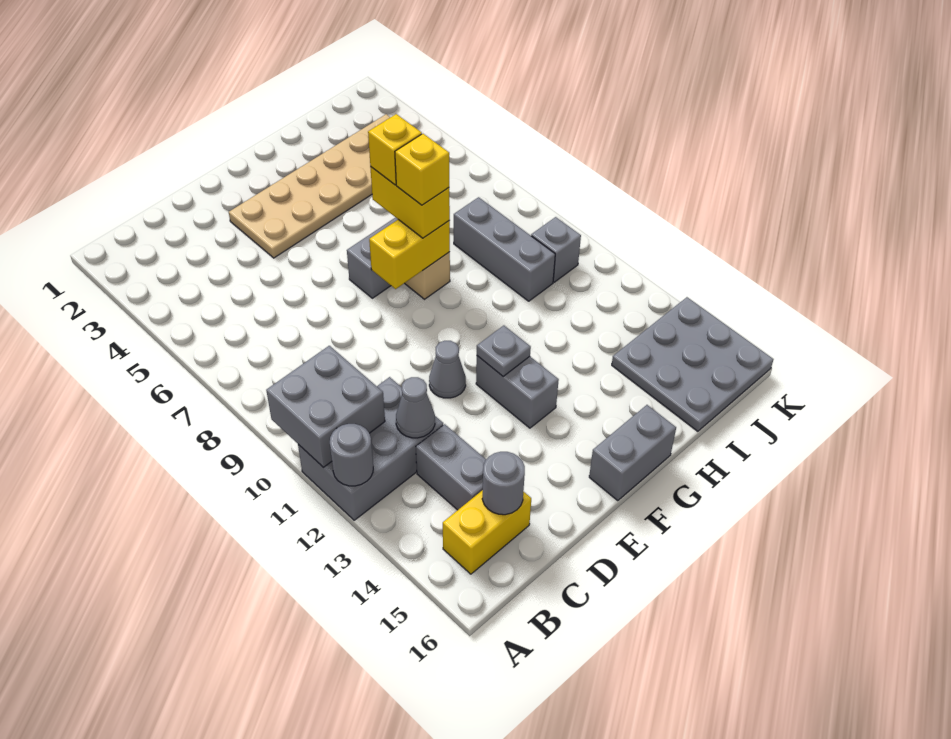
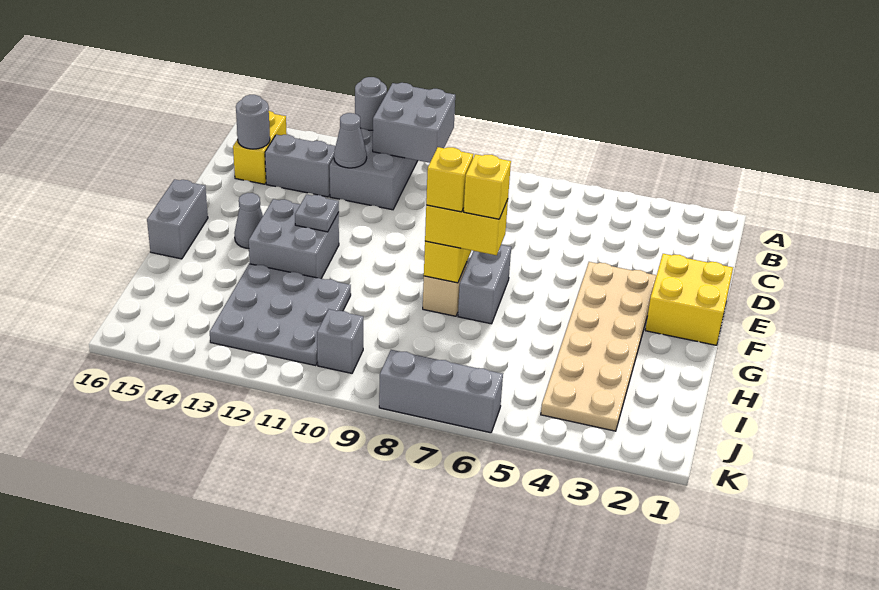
none -> yellow 2x2 brick [645,254,733,345]
grey 1x1 cone [429,341,466,398] -> grey 1x1 cone moved to [235,193,263,248]
grey 1x2 brick [476,356,559,428] -> grey 2x2 brick [249,199,339,279]
grey 1x3 brick [454,197,555,301] -> grey 1x3 brick moved to [379,350,503,433]
grey 3x3 plate [612,297,773,431] -> grey 3x3 plate moved to [210,264,351,366]

